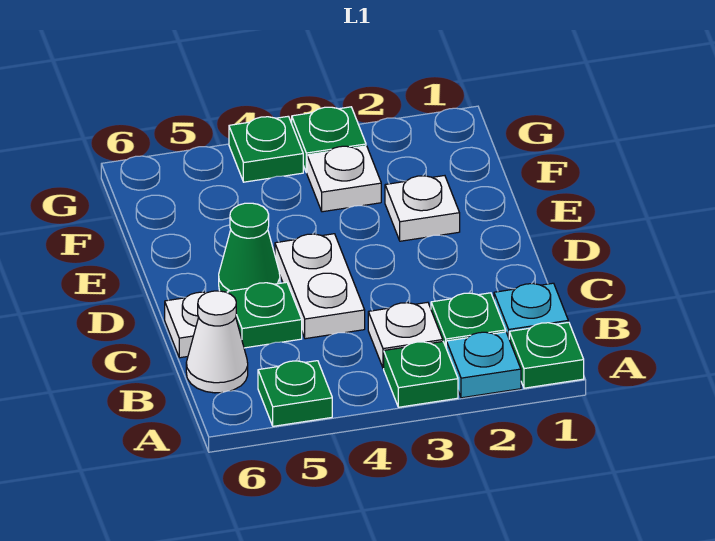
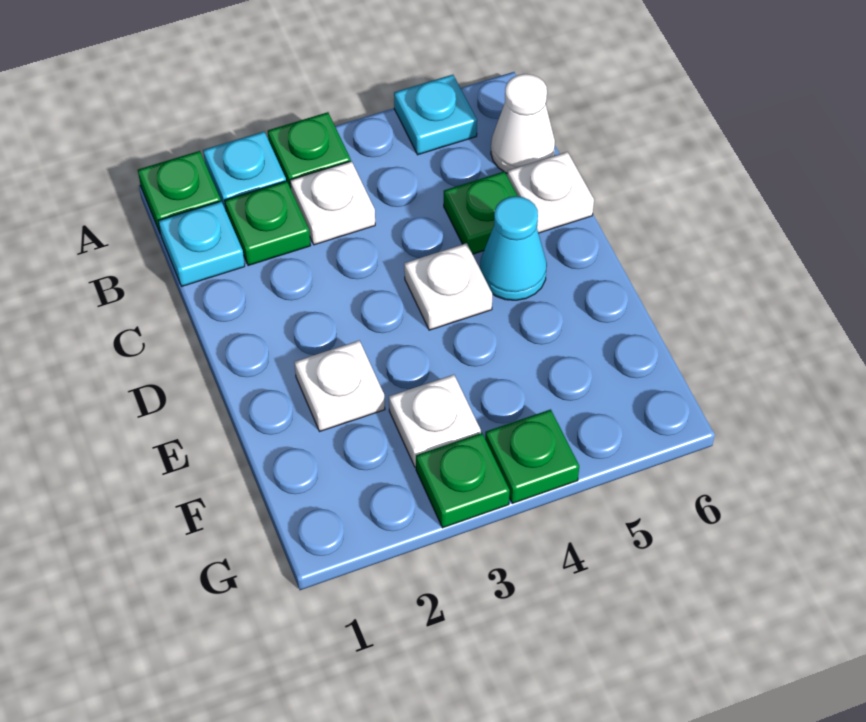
green 1x1 plate [258,361,332,426] -> cyan 1x1 plate [394,75,477,155]
white 1x2 plate [275,234,365,339] -> white 1x1 plate [404,243,493,330]
green 1x1 cone [219,203,280,292] -> cyan 1x1 cone [480,196,547,300]

